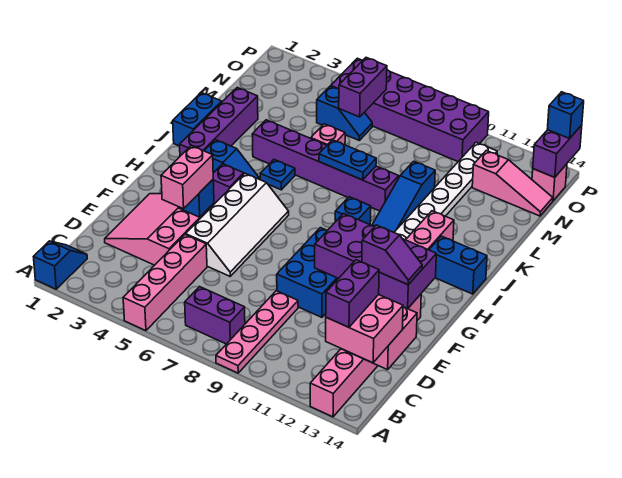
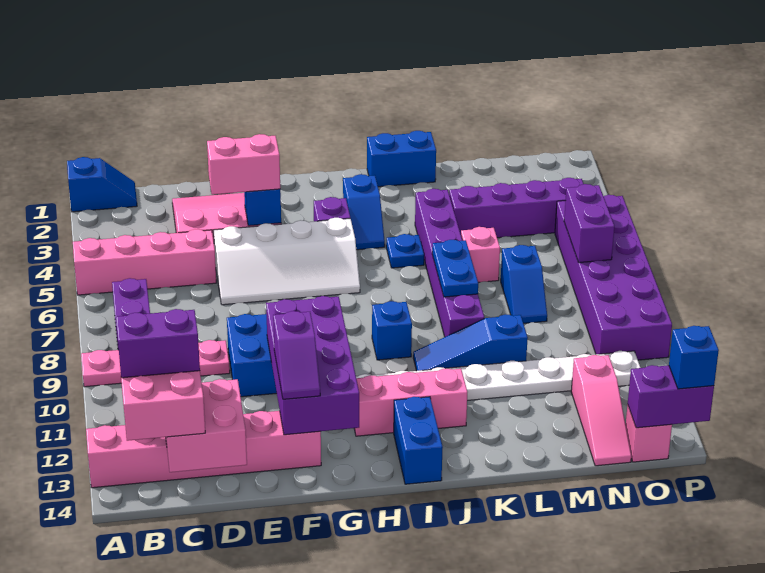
purple 1x4 brick [180,88,258,156] -> purple 1x4 brick moved to [449,178,584,238]
blue 1x2 slope [317,86,372,140] -> blue 1x2 slope moved to [501,245,547,323]
purple 1x2 brick [339,58,387,117] -> purple 1x2 brick turned to [564,184,614,263]

